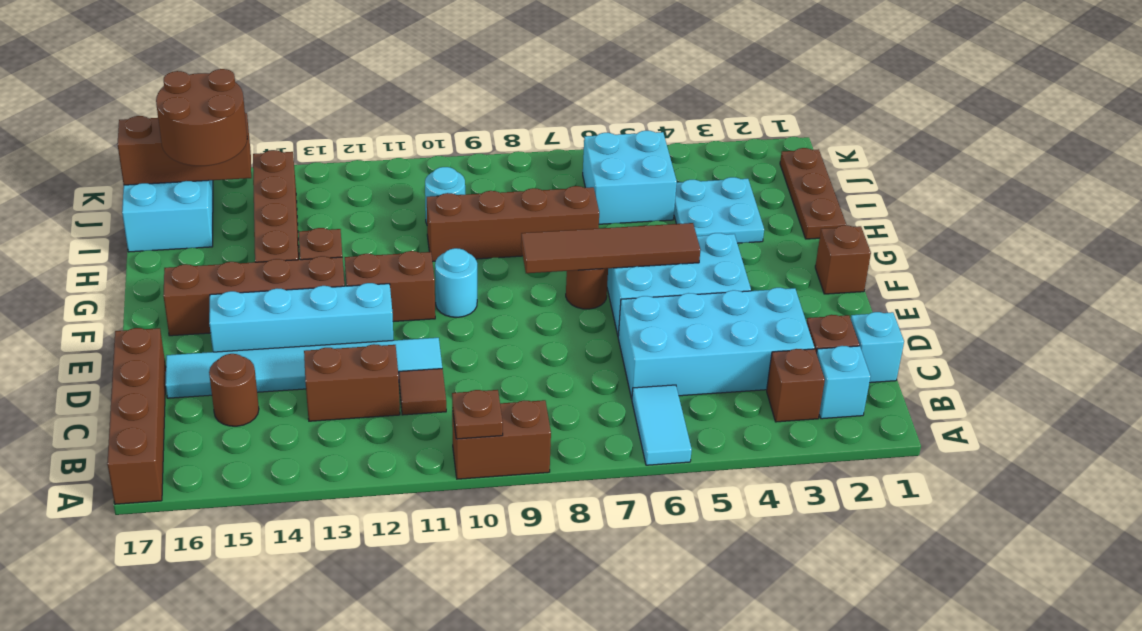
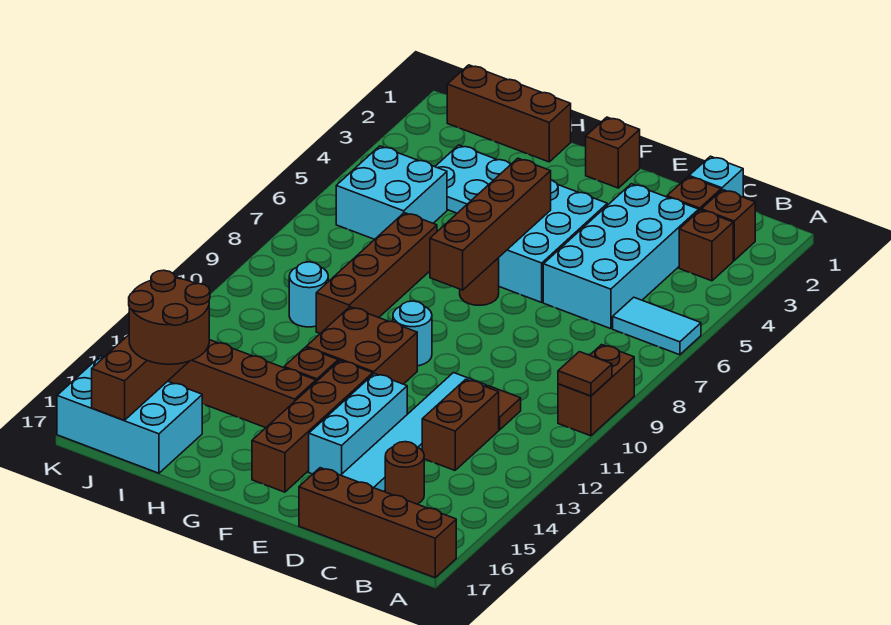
brown 1x1 plate [452,390,503,439] -> brown 1x1 tile [558,352,612,396]
cyan 1x1 brick [817,346,871,419] -> brown 1x1 brick [701,190,755,260]
cyan 1x4 brick [209,283,394,352] -> cyan 1x3 brick [309,374,407,475]
brown 1x4 tile [521,223,700,273] -> brown 1x4 brick [430,158,551,290]
brown 1x2 brick [345,251,435,322] -> brown 2x2 brick [306,307,417,384]
brown 1x3 plate [780,148,846,239] -> brown 1x3 brick [447,65,571,162]

